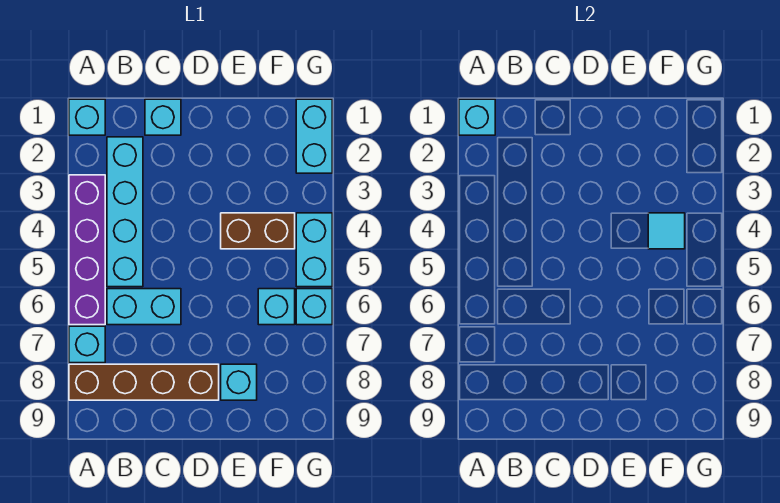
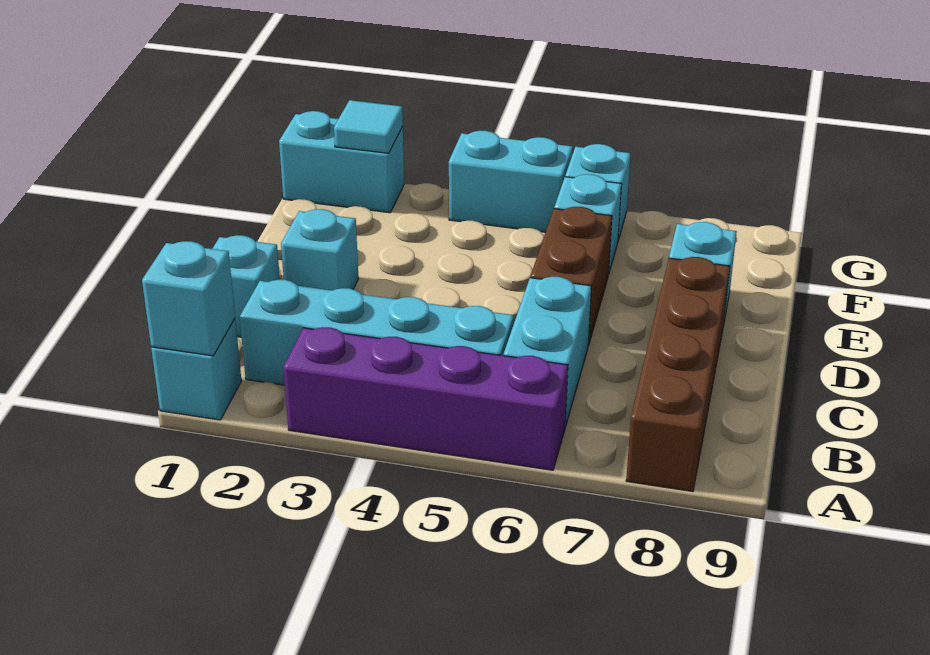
cyan 1x1 brick [69,326,105,363] -> cyan 1x1 brick moved to [281,209,359,291]
brown 1x2 brick [221,213,295,249] -> brown 1x2 brick moved to [530,207,612,346]
cyan 1x1 tile [648,213,685,249] -> cyan 1x1 tile moved to [334,100,403,153]

